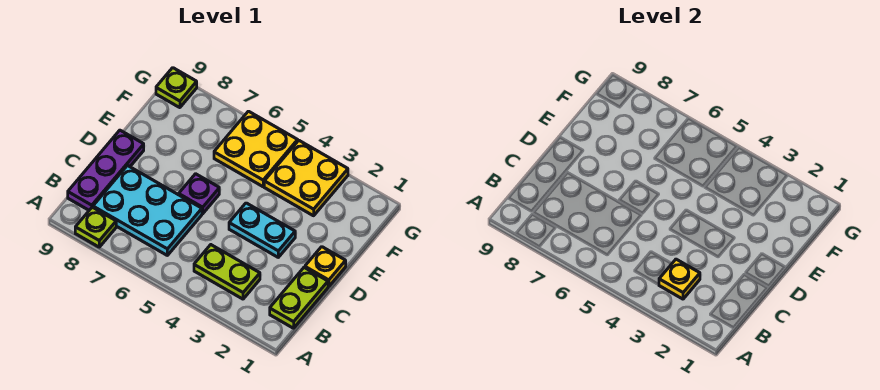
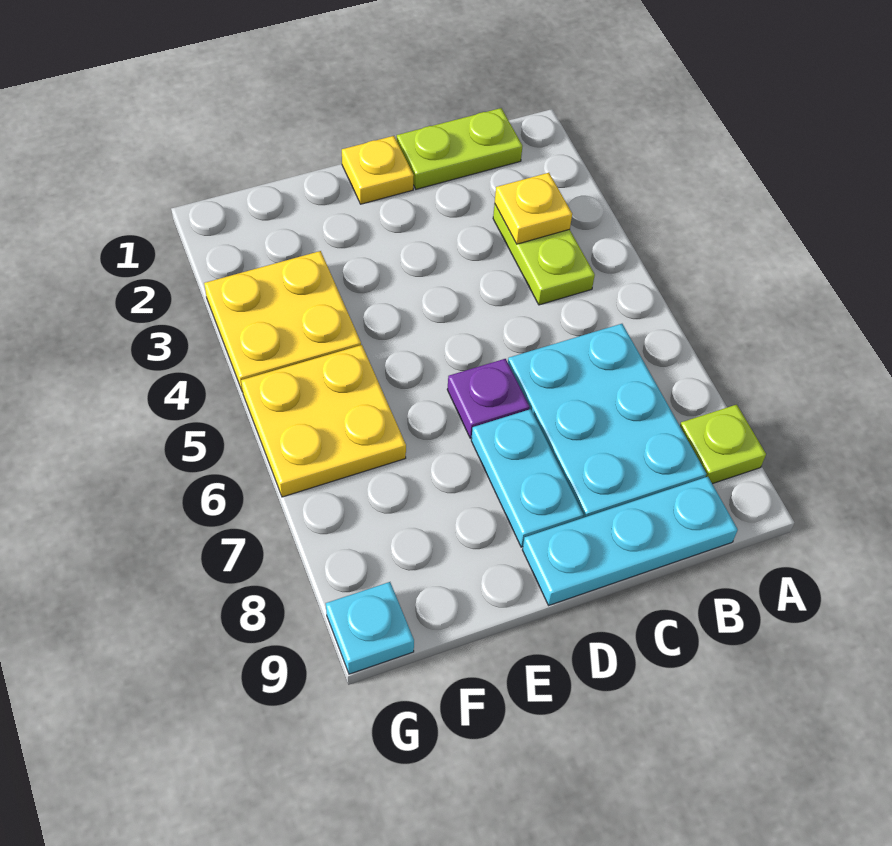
purple 1x3 plate [68,130,144,210] -> cyan 1x3 plate [523,477,738,605]
cyan 1x2 plate [229,203,295,257] -> cyan 1x2 plate moved to [471,409,583,547]
lime 1x1 plate [156,68,197,108] -> cyan 1x1 plate [326,582,414,674]

